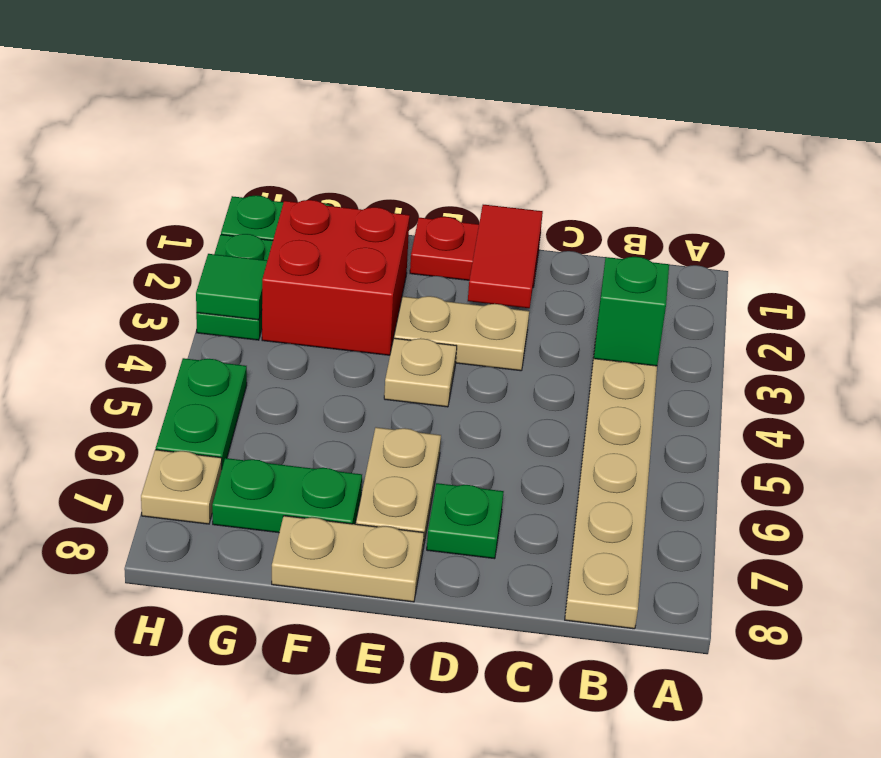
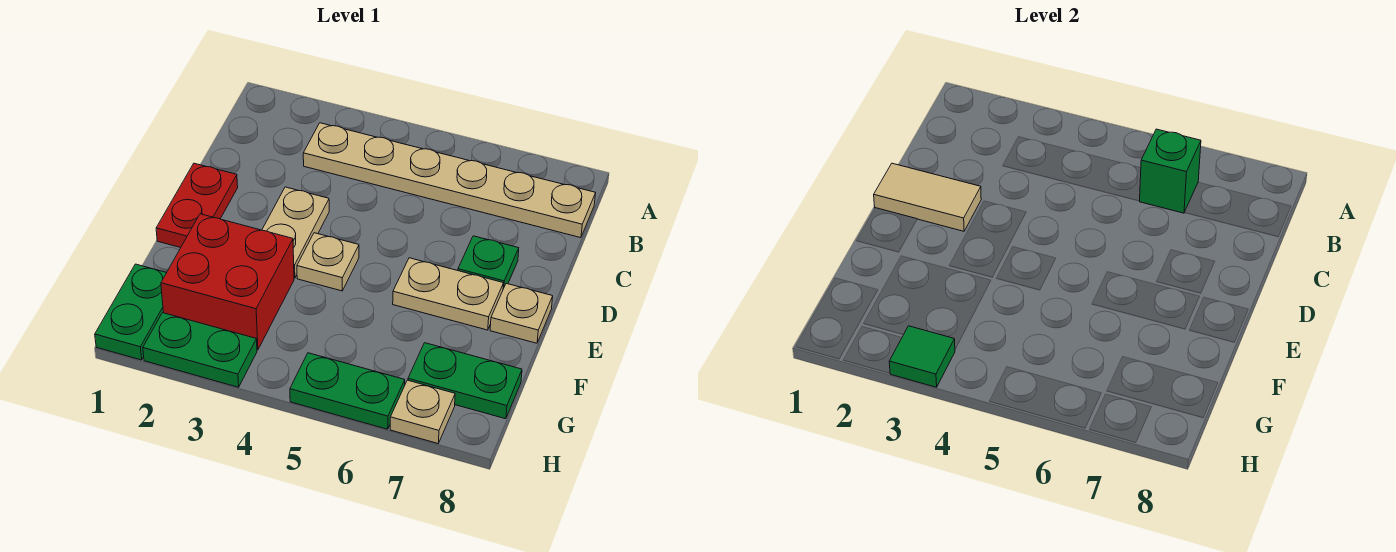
green 1x1 brick [594,257,669,366] -> green 1x1 brick moved to [1140,129,1201,213]
red 1x2 tile [468,205,543,308] -> tan 1x2 tile [874,163,981,231]
tan 1x2 plate [272,516,424,602] -> tan 1x1 plate [490,283,553,343]
green 1x2 plate [212,458,362,533] -> green 1x2 plate turned to [408,343,522,419]

